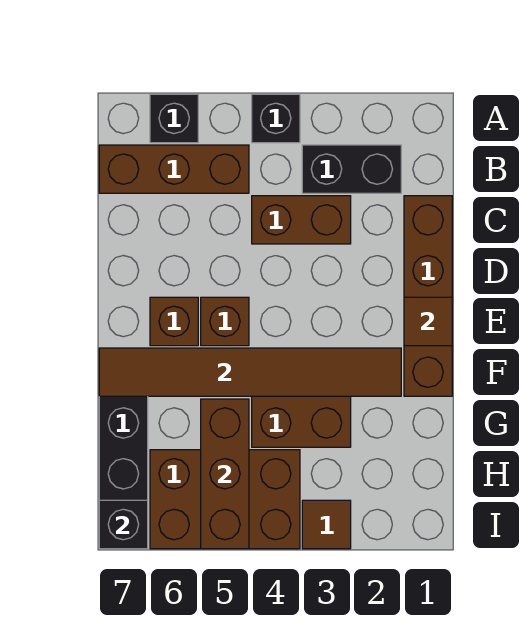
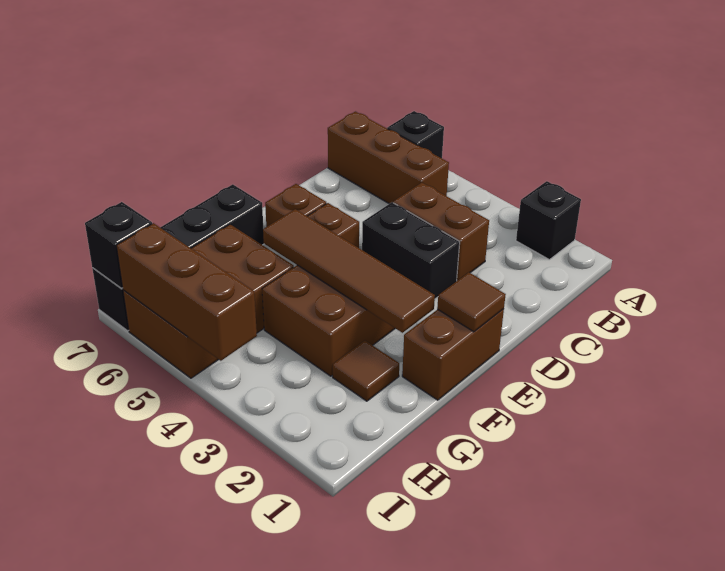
black 1x1 brick [252,94,300,143] -> black 1x1 brick moved to [516,181,581,260]
black 1x2 brick [302,145,401,193] -> black 1x2 brick moved to [362,202,460,299]
brown 1x4 brick [404,196,452,396] -> brown 1x2 brick [402,309,504,400]
brown 1x6 tile [99,348,401,396] -> brown 1x4 tile [263,209,435,333]
brown 1x3 brick [201,399,249,549] -> brown 1x3 brick turned to [116,223,257,361]
brown 2x3 brick [150,450,300,549] -> brown 2x3 brick turned to [123,224,294,378]
brown 1x1 tile [302,500,351,549] -> brown 1x1 tile moved to [333,341,399,401]

